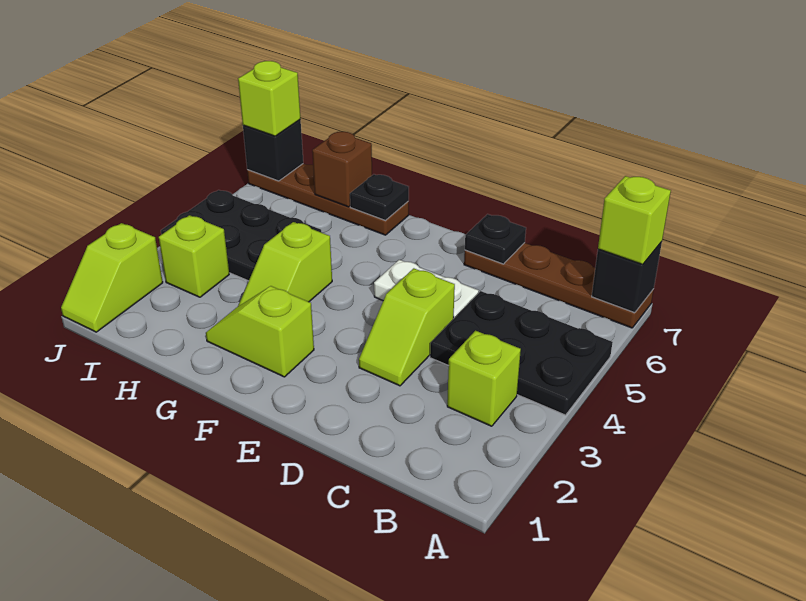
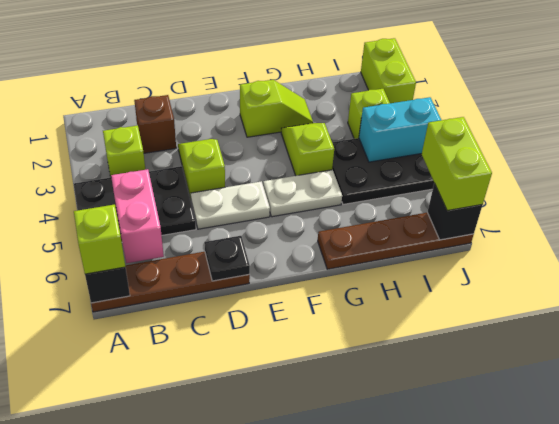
none -> pink 1x2 brick [111,169,164,263]
none -> white 1x2 plate [263,170,342,217]
black 1x1 plate [350,174,409,220] -> none
brown 1x1 brick [312,132,372,207] -> brown 1x1 brick moved to [134,95,176,153]
none -> cyan 1x2 brick [359,97,441,162]
lime 1x2 slope [61,223,163,332] -> lime 1x2 brick [361,38,416,103]
lime 1x1 brick [238,61,301,136] -> lime 1x2 brick [422,117,492,211]

